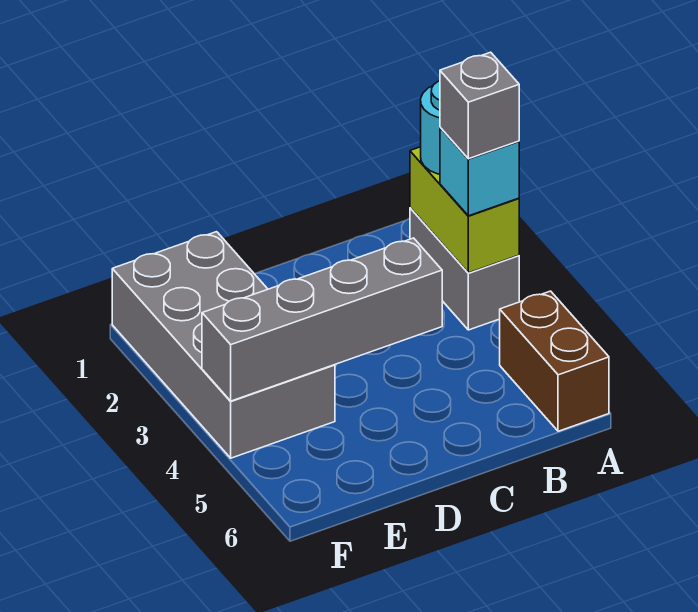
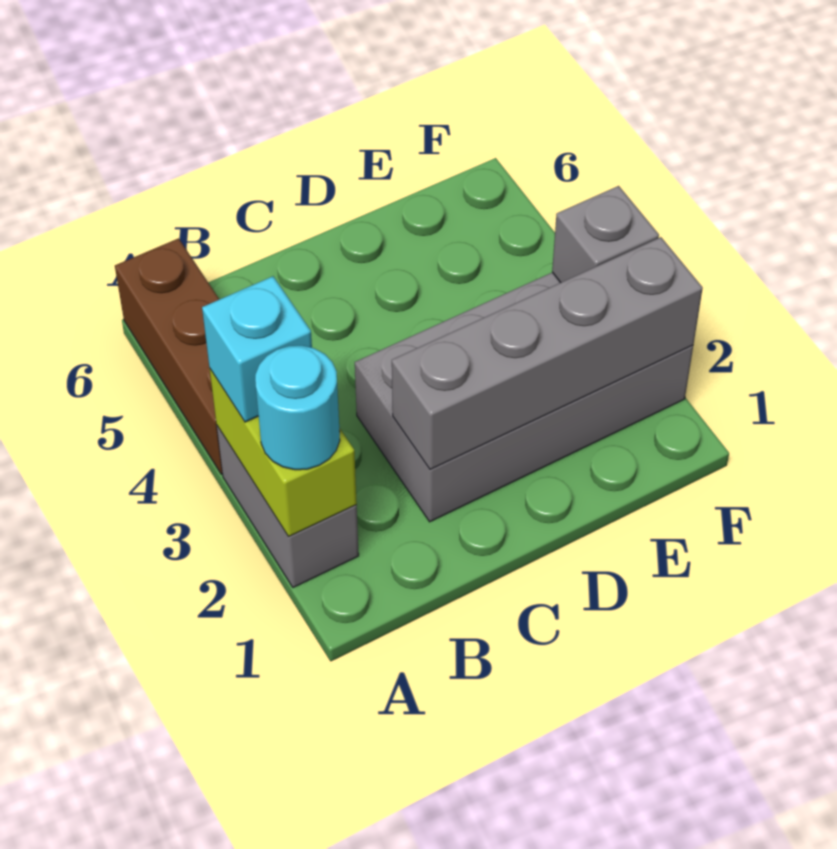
grey 1x1 brick [440,52,519,159] -> grey 1x1 brick moved to [552,186,659,283]
brown 1x2 brick [500,291,609,431] -> brown 1x3 brick [115,238,223,474]
grey 1x4 brick [202,238,442,401] -> grey 1x4 brick moved to [392,237,703,470]
grey 2x4 brick [112,232,335,458] -> grey 2x4 brick turned to [355,272,693,522]

